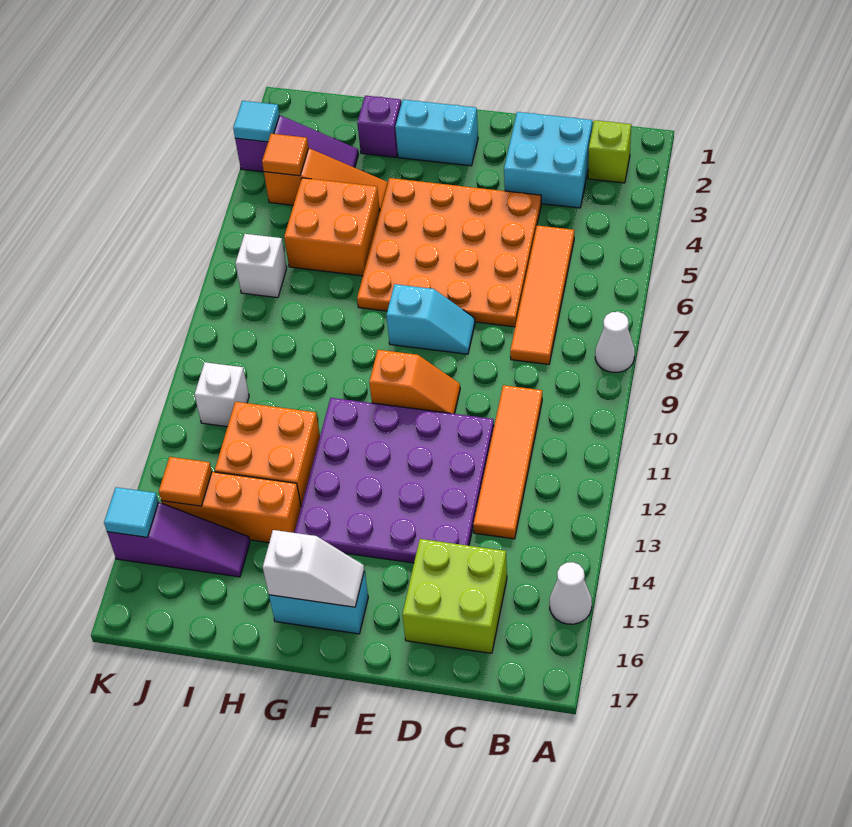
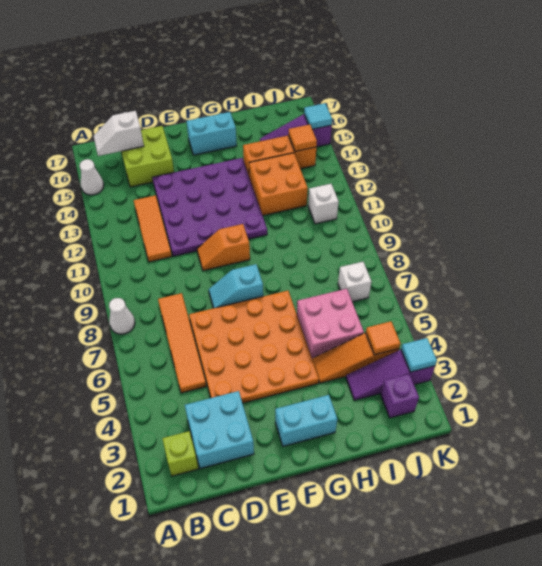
orange 1x4 tile [473,385,542,539] -> orange 1x3 tile [134,195,172,262]
white 1x2 slope [263,530,364,607] -> white 1x2 slope moved to [93,111,144,156]
purple 1x1 brick [357,96,401,157] -> purple 1x1 brick moved to [381,374,419,418]
orange 2x2 brick [284,178,380,276] -> pink 2x2 brick [297,289,364,358]

